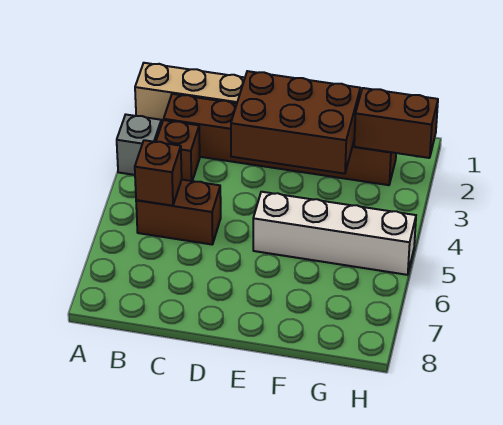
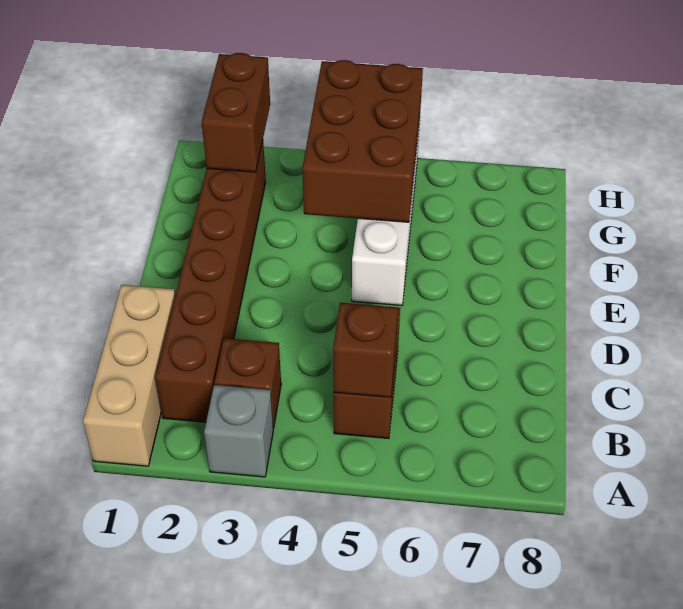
brown 2x3 brick [231,71,360,174] -> brown 2x3 brick moved to [302,60,423,222]

